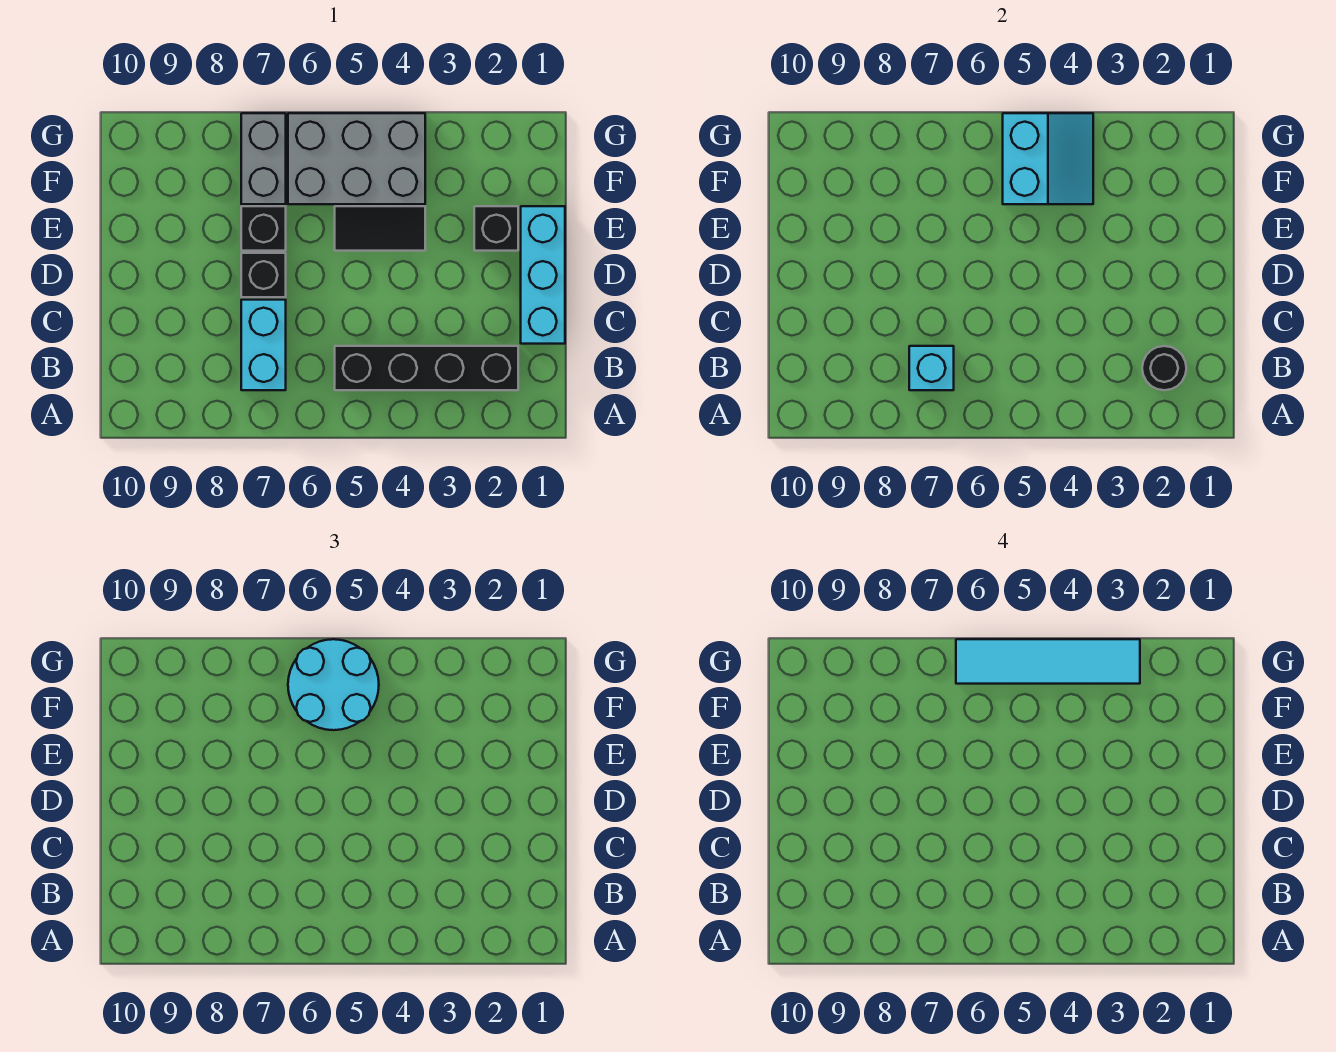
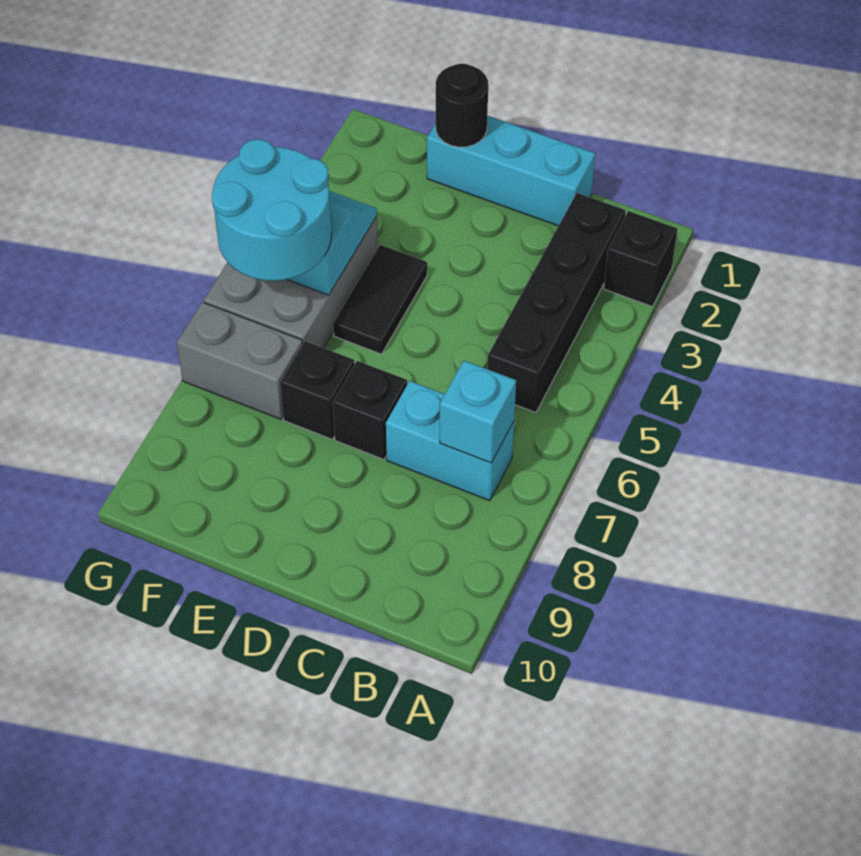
black 1x1 round brick [1142,346,1186,390] -> black 1x1 round brick moved to [436,64,488,147]
black 1x1 brick [474,206,518,251] -> black 1x1 brick moved to [604,211,677,306]
cyan 1x4 tile [956,639,1140,684] -> none

